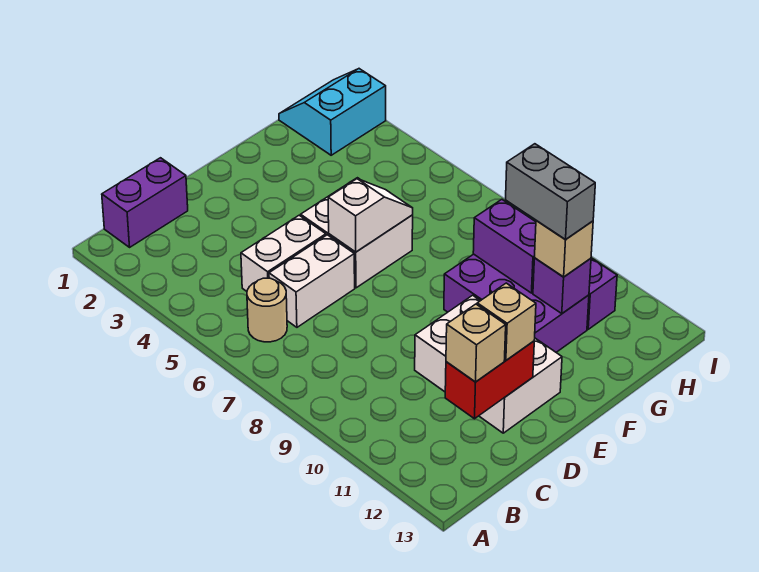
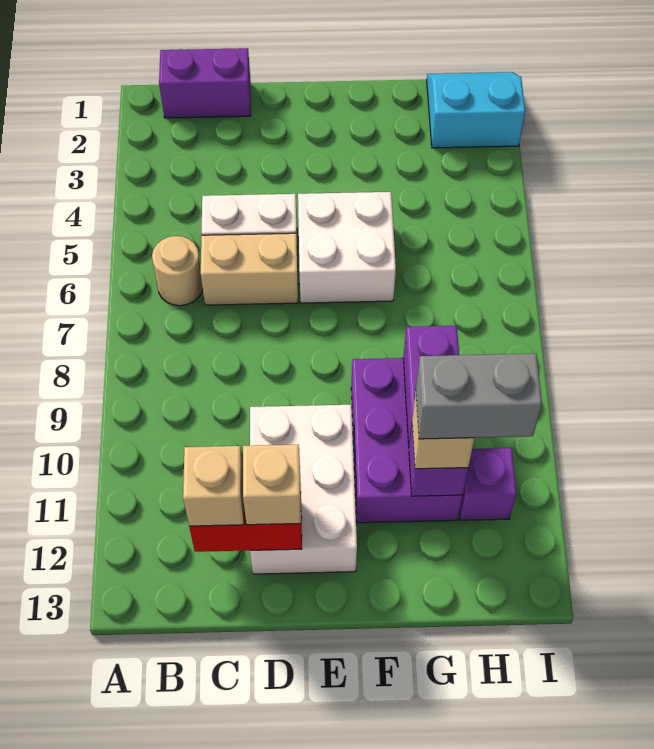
white 1x2 brick [269,235,355,327] -> tan 1x2 brick [201,233,298,305]
white 1x2 slope [328,179,413,252] -> none
grey 1x2 brick [506,144,595,239] -> grey 1x2 brick turned to [416,354,542,439]

